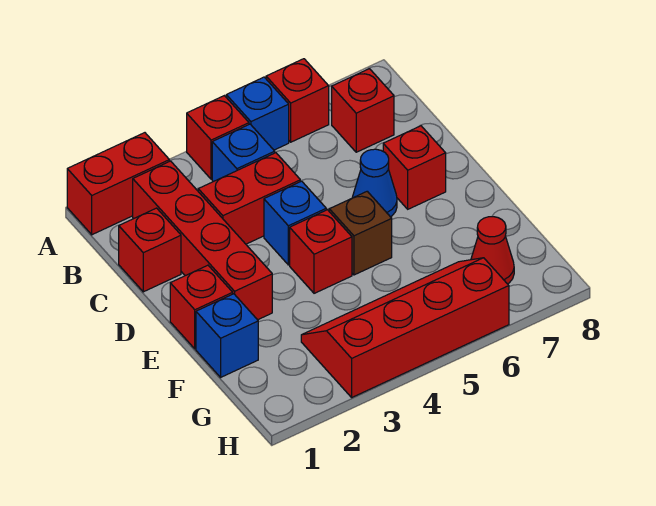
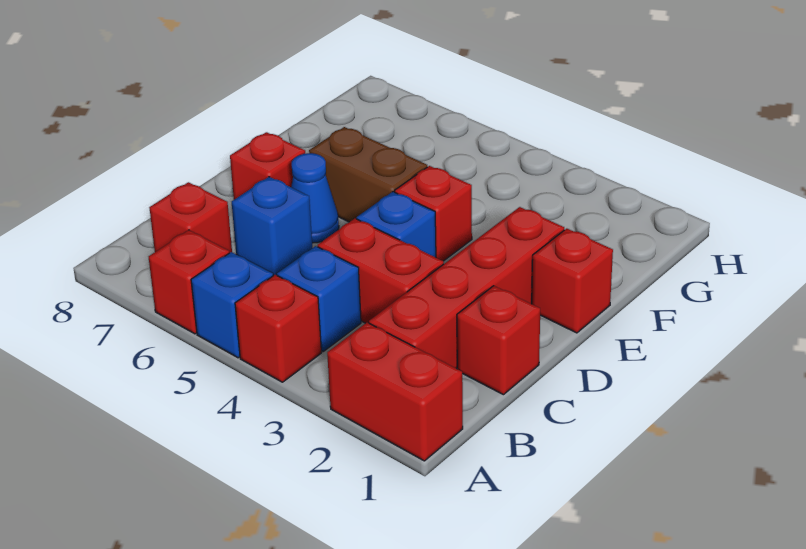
brown 1x1 brick [329,191,392,275] -> brown 1x2 brick [309,127,427,222]
blue 1x1 brick [196,294,258,377] -> blue 1x1 brick moved to [232,177,312,276]
red 2x4 slope [301,258,509,397] -> none
red 1x1 cone [471,217,514,284] -> none

